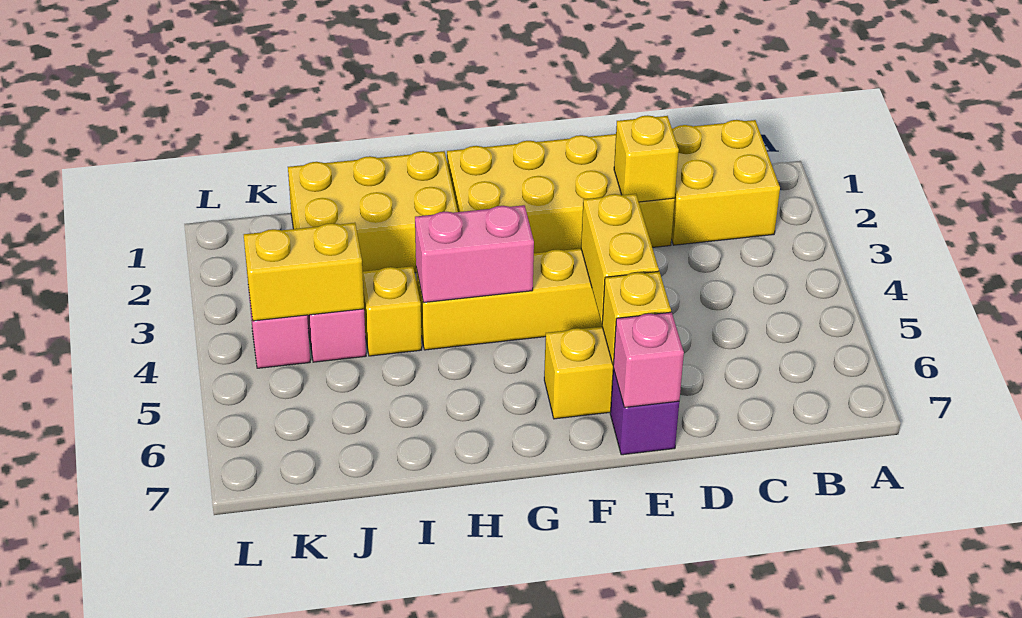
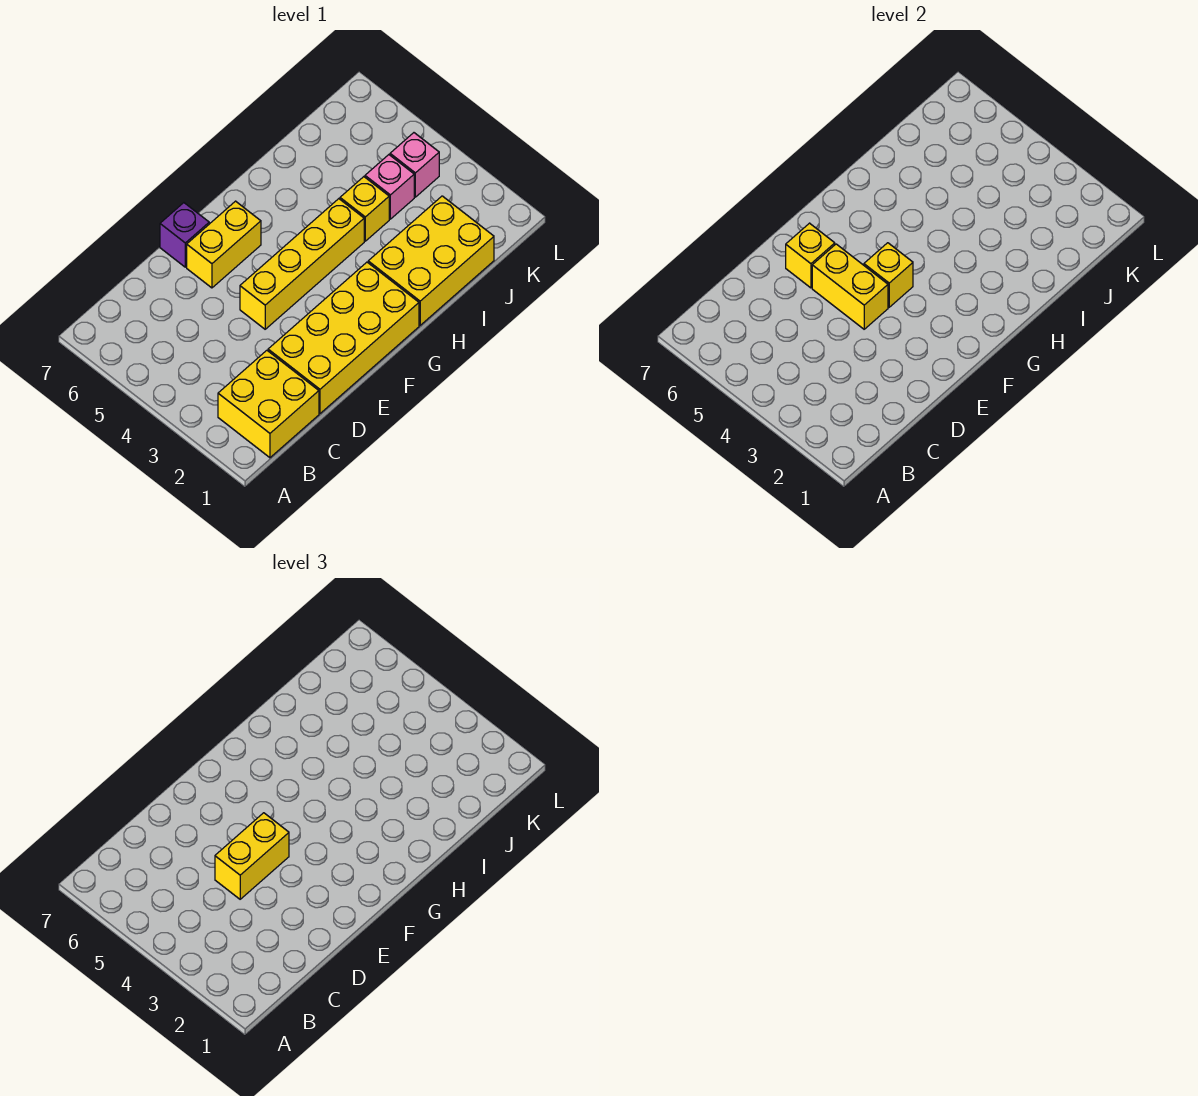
yellow 1x1 brick [614,115,679,202] -> yellow 1x1 brick moved to [864,243,913,307]
pink 1x1 brick [613,312,684,408] -> none
pink 1x2 brick [415,205,534,303] -> none
yellow 1x2 brick [244,223,364,321] -> yellow 1x2 brick moved to [215,813,289,899]

